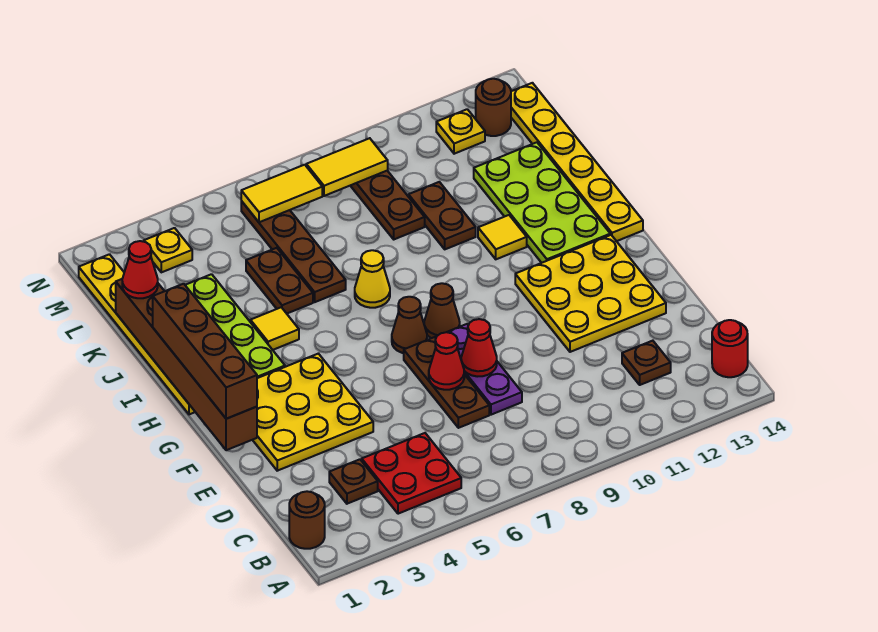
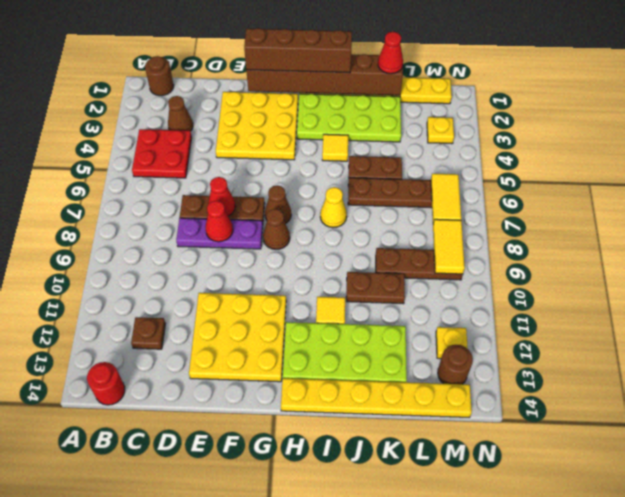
brown 1x1 plate [329,459,378,504] -> brown 1x1 cone [168,96,193,131]

